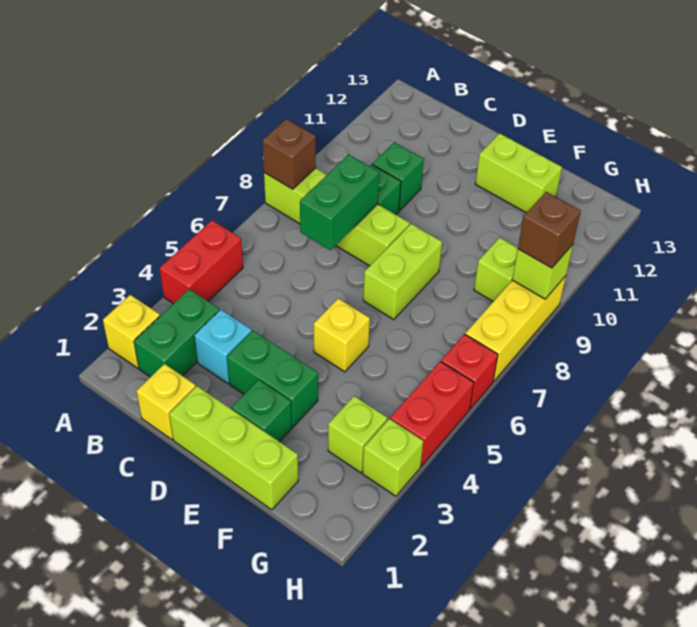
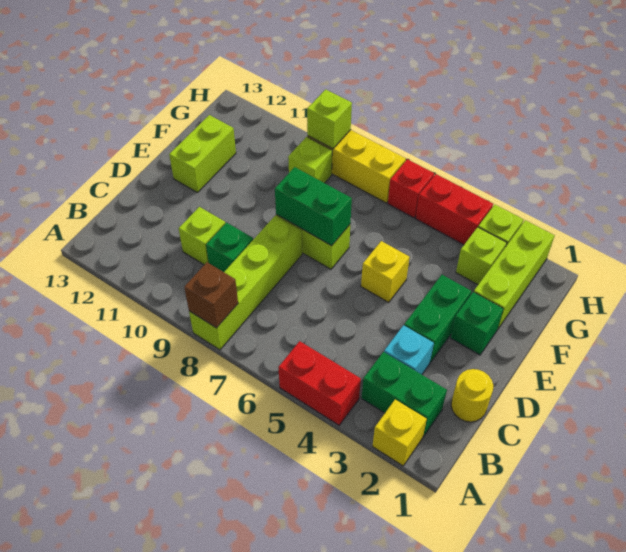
yellow 1x1 brick [137,364,196,440] -> yellow 1x1 round brick [451,369,493,422]
green 1x2 brick [300,155,379,250] -> green 1x2 brick moved to [275,167,352,246]
green 1x1 brick [372,142,424,210] -> lime 1x1 brick [179,207,225,265]
lime 1x3 brick [169,386,298,510] -> lime 1x3 brick moved to [474,220,555,330]
brown 1x1 brick [518,192,581,268] -> none

